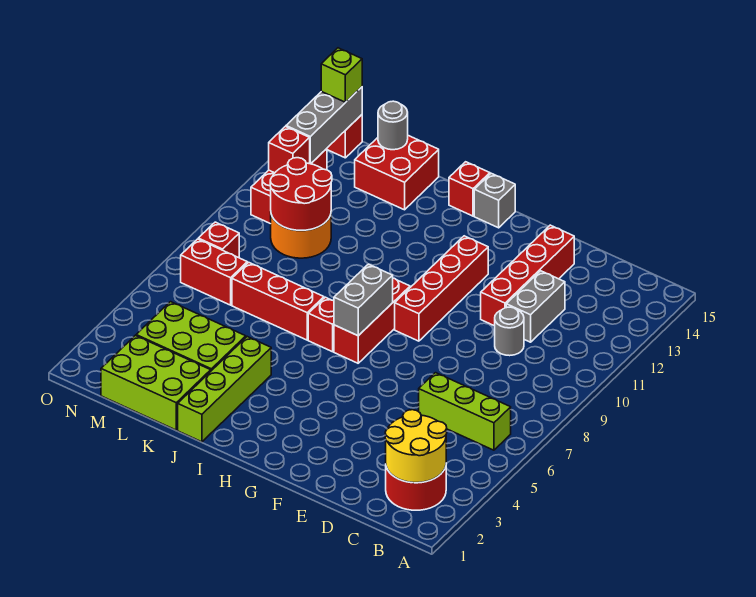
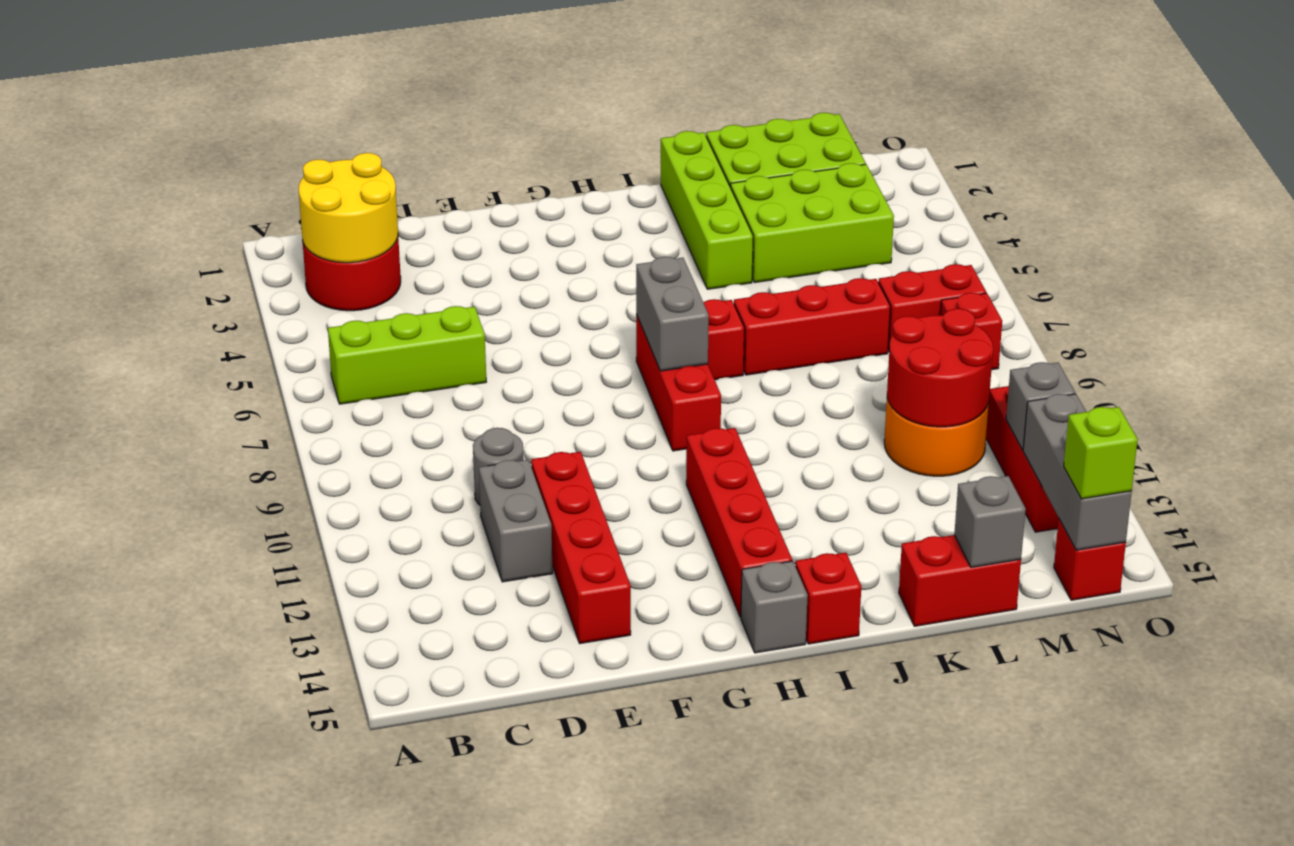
red 1x4 brick [395,236,488,341] -> red 1x4 brick moved to [686,428,792,617]
red 2x2 brick [355,136,439,210] -> red 1x2 brick [899,535,1021,626]
grey 1x1 round brick [378,101,408,150] -> grey 1x1 brick [954,476,1026,567]
red 1x1 brick [269,126,310,173] -> grey 1x1 brick [1006,362,1075,450]

